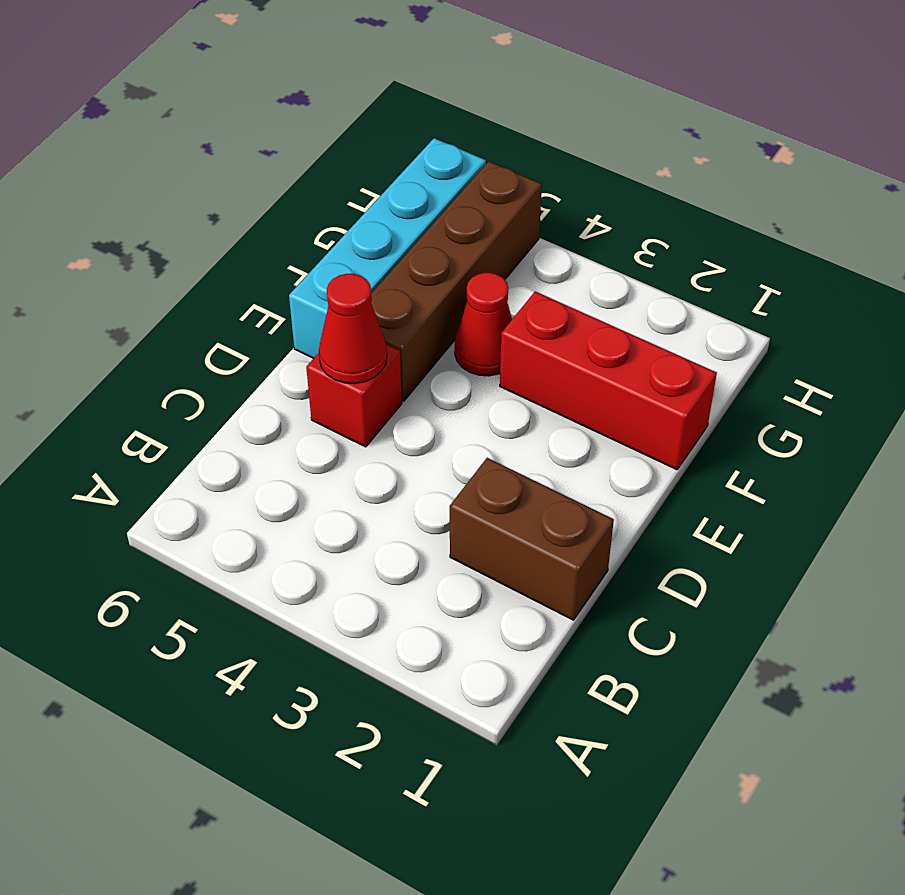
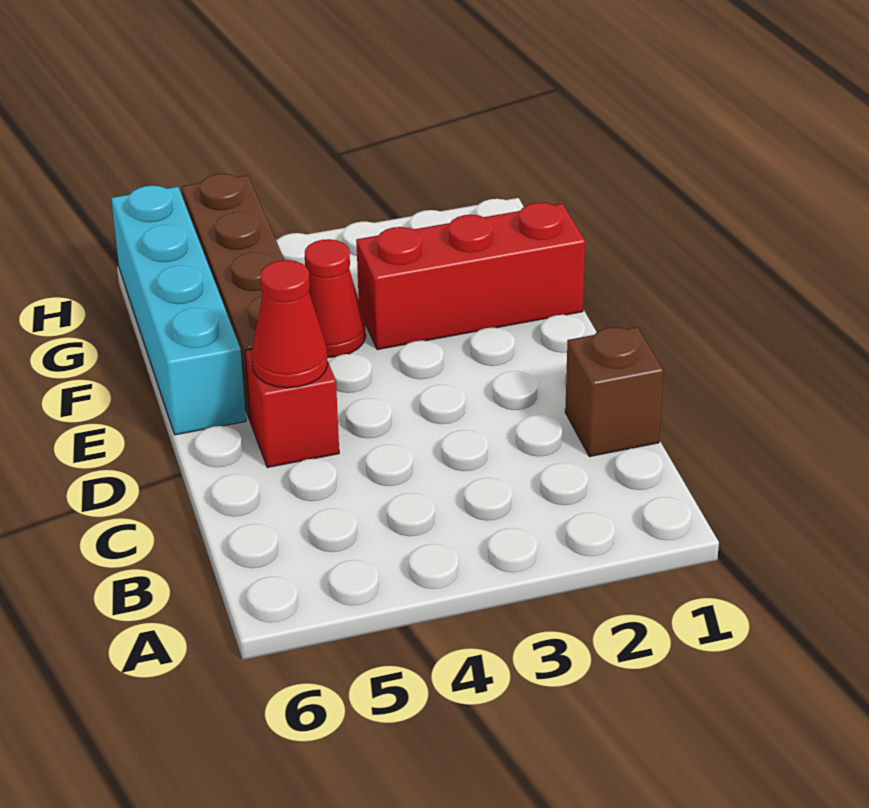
brown 1x2 brick [450,458,614,620] -> brown 1x1 brick [565,327,663,457]

